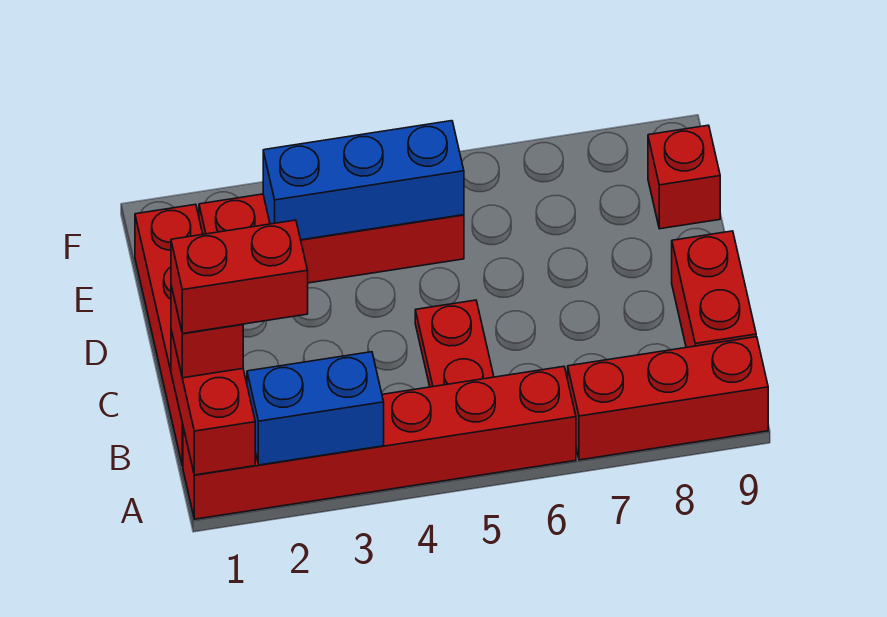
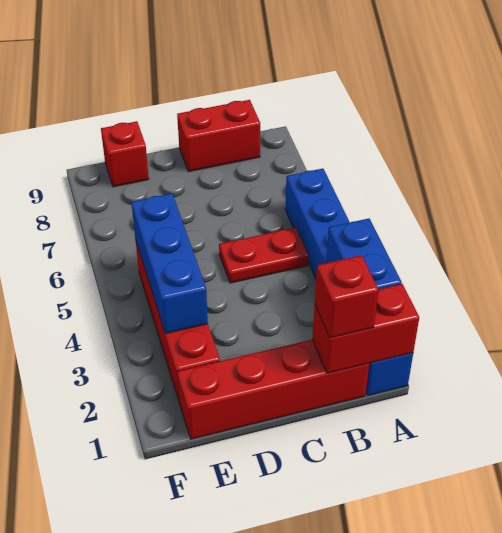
red 1x6 brick [183,366,576,519] -> blue 1x6 brick [285,168,413,396]
red 1x3 brick [568,337,768,460] -> none
red 1x2 brick [171,220,308,334] -> none

